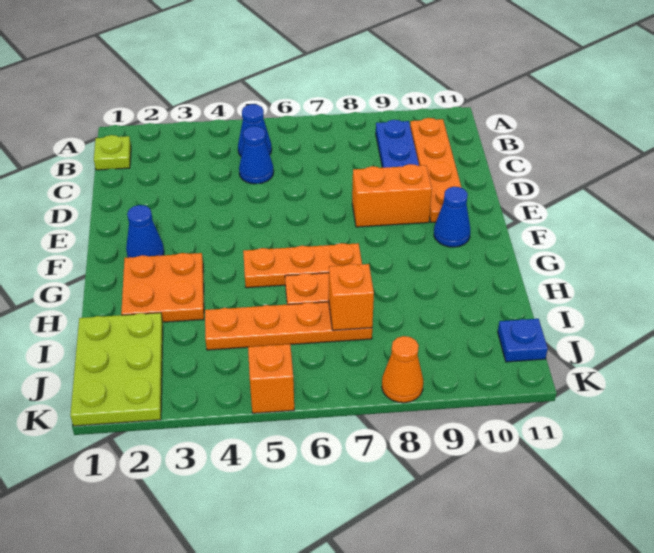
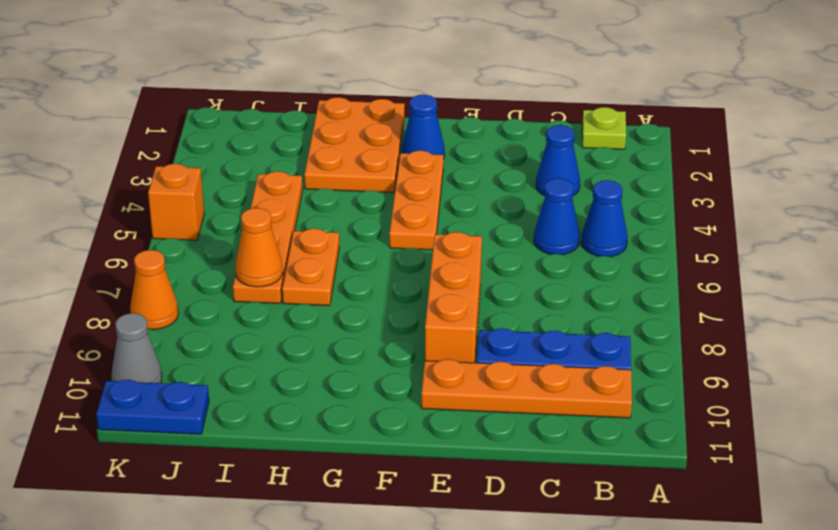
orange 1x2 brick [352,164,432,227] -> orange 1x3 brick [425,232,482,363]
blue 1x1 cone [434,187,470,247] -> blue 1x1 cone moved to [536,125,580,195]
orange 2x2 plate [121,253,204,322] -> orange 2x3 plate [304,97,405,193]
orange 1x3 plate [243,243,362,288] -> orange 1x3 plate moved to [389,151,443,250]
lime 2x3 plate [70,313,163,426] -> none
orange 1x1 brick [329,264,374,330] -> orange 1x1 cone [235,208,283,287]
blue 1x1 plate [498,319,548,362] -> blue 1x2 plate [96,380,209,434]
none -> grey 1x1 cone [112,313,162,383]

